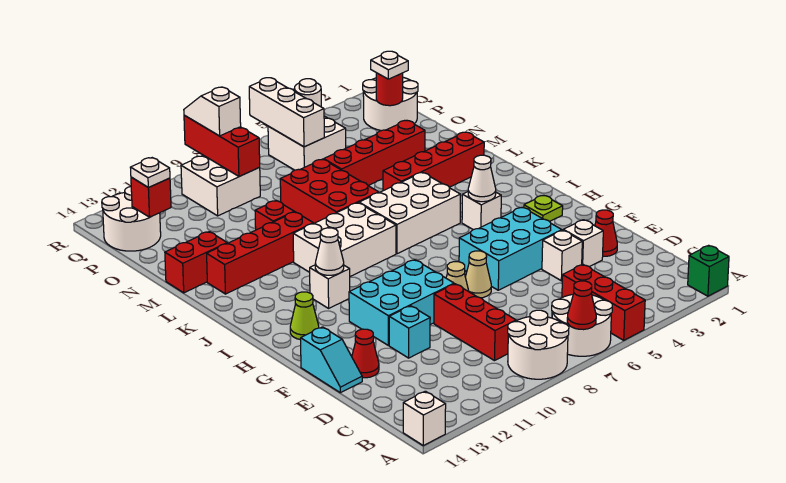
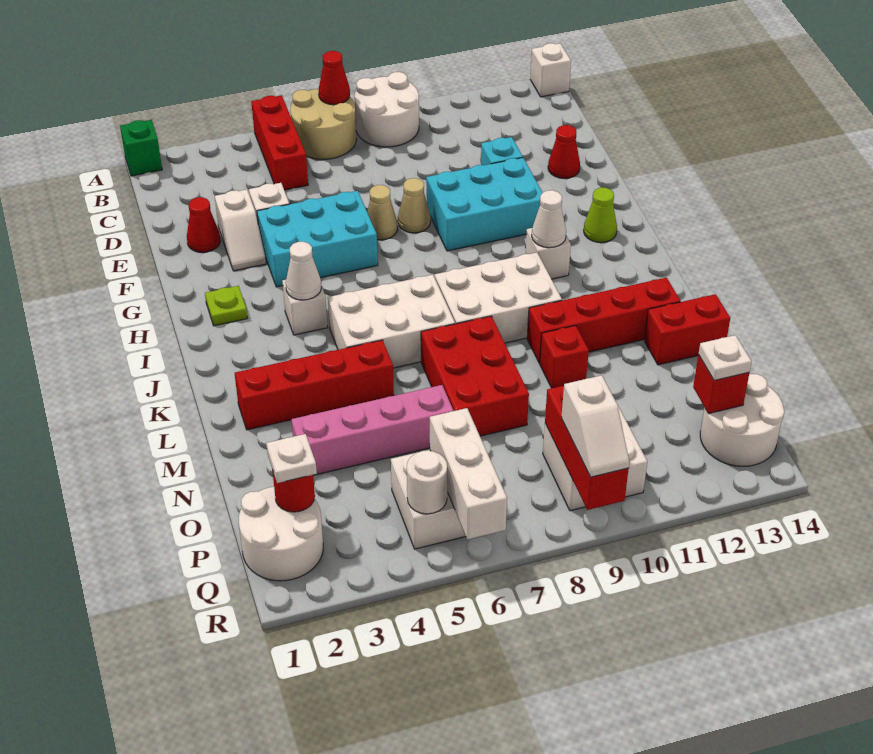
white 2x2 round brick [552,295,612,356] -> tan 2x2 round brick [290,89,357,159]
red 1x3 brick [434,284,516,361] -> none
cyan 1x2 slope [301,327,362,393] -> none
red 1x4 brick [324,120,425,186] -> pink 1x4 brick [291,385,454,475]

